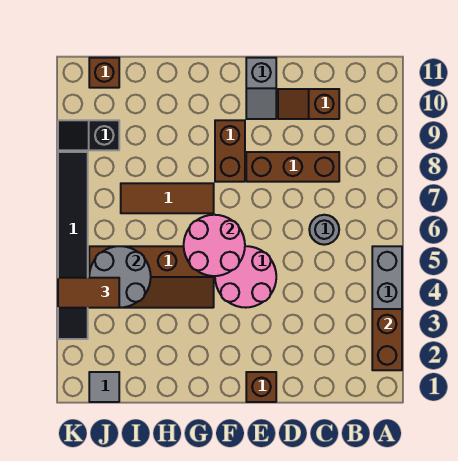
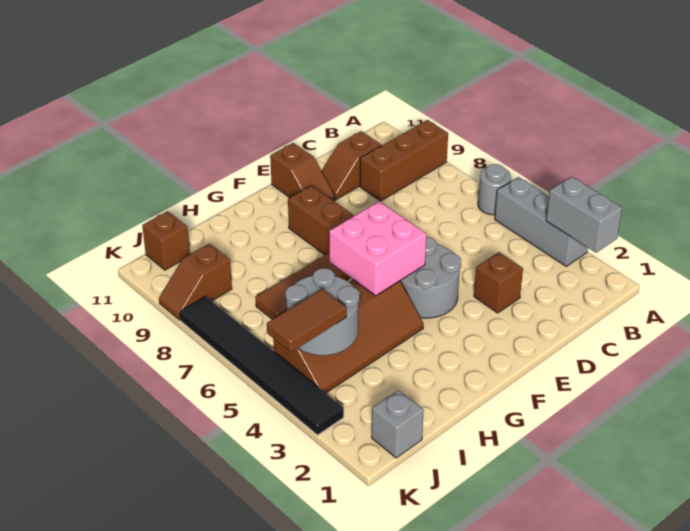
brown 1x2 brick [372,309,402,370] -> grey 1x2 brick [546,176,622,253]
grey 1x1 round brick [309,215,339,245] -> grey 1x1 round brick moved to [478,164,511,215]
brown 1x3 brick [246,152,339,182] -> brown 1x3 brick moved to [360,120,448,201]
brown 1x1 brick [246,372,276,402] -> brown 1x1 brick moved to [474,252,523,313]
pink 2x2 round brick [215,246,276,308] -> grey 2x2 round brick [400,237,461,318]
grey 1x2 slope [246,58,276,119] -> brown 1x2 slope [270,143,335,201]
pink 2x2 round brick [184,215,245,276] -> pink 2x2 brick [329,202,426,296]
grey 1x1 tile [89,372,119,402] -> grey 1x1 brick [372,390,424,458]
black 1x2 slope [58,120,119,150] -> brown 1x2 slope [159,243,232,320]

